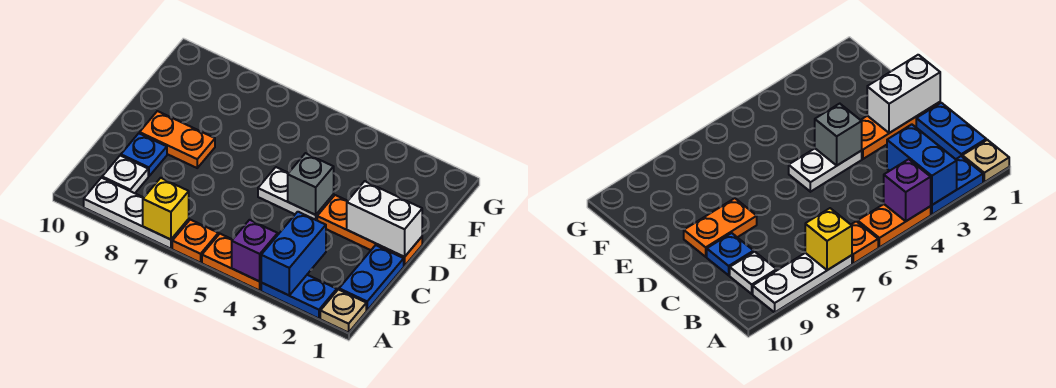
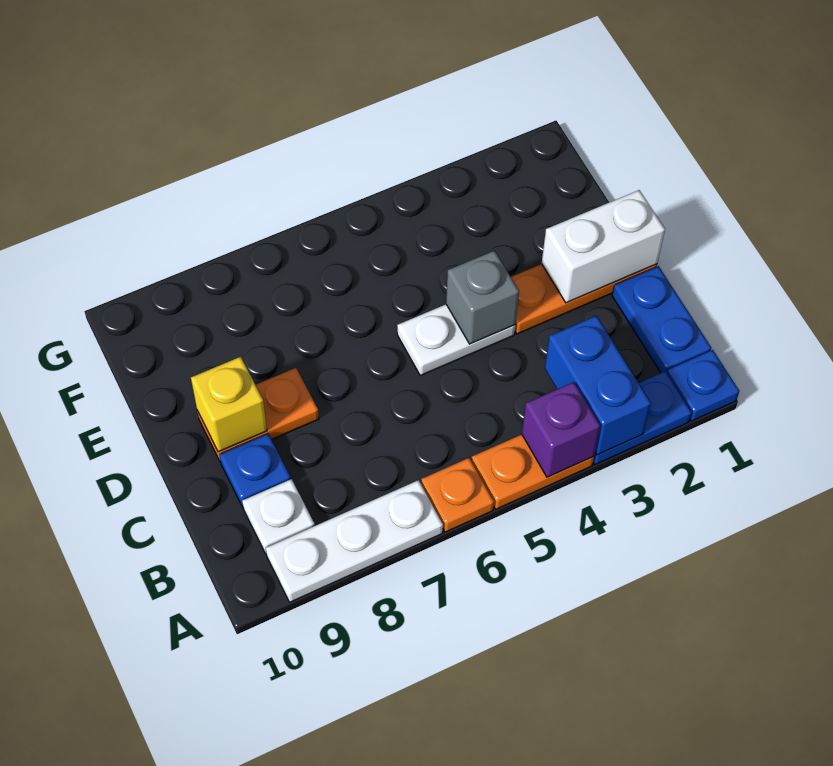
tan 1x1 plate [320,290,366,333] -> blue 1x1 plate [667,350,739,421]
yellow 1x1 brick [143,178,189,240] -> yellow 1x1 brick moved to [191,357,267,452]

